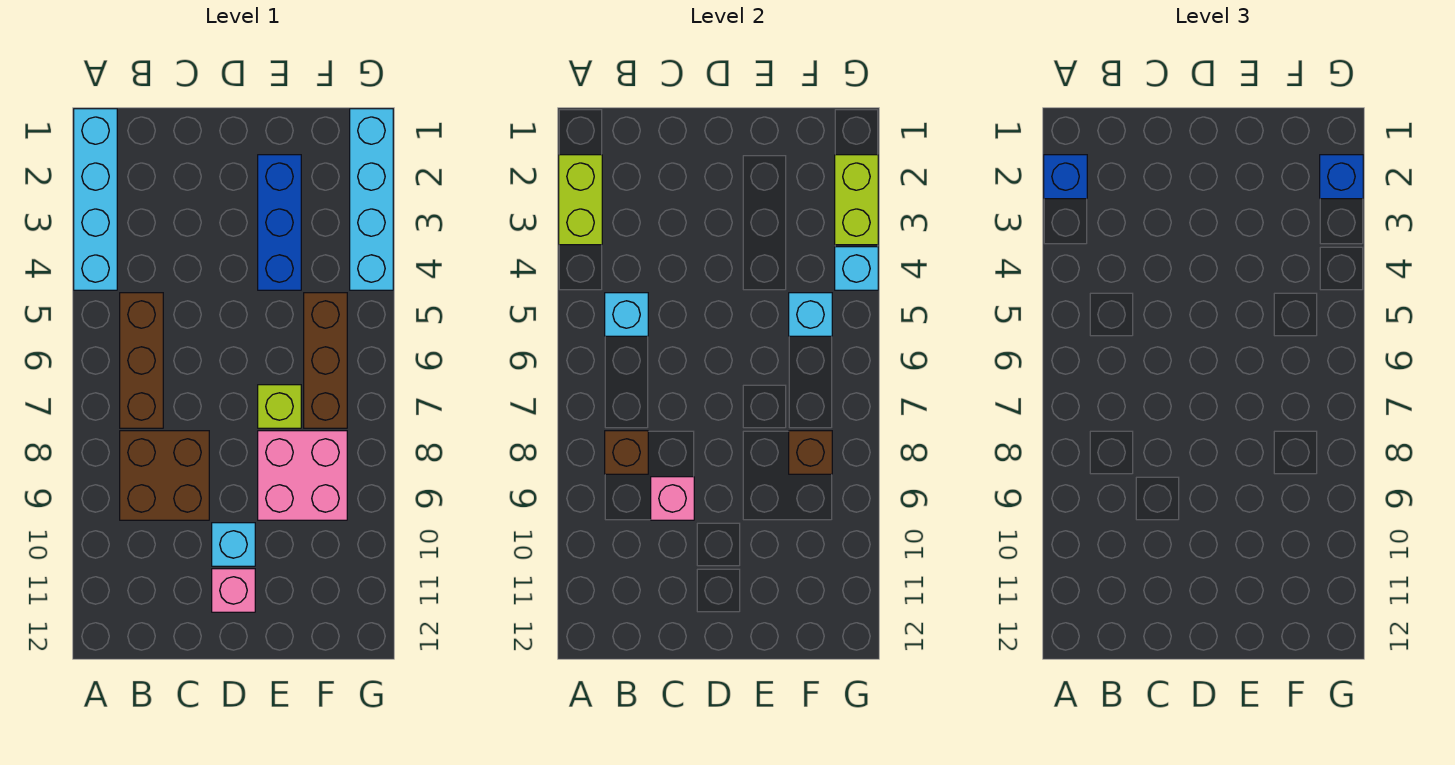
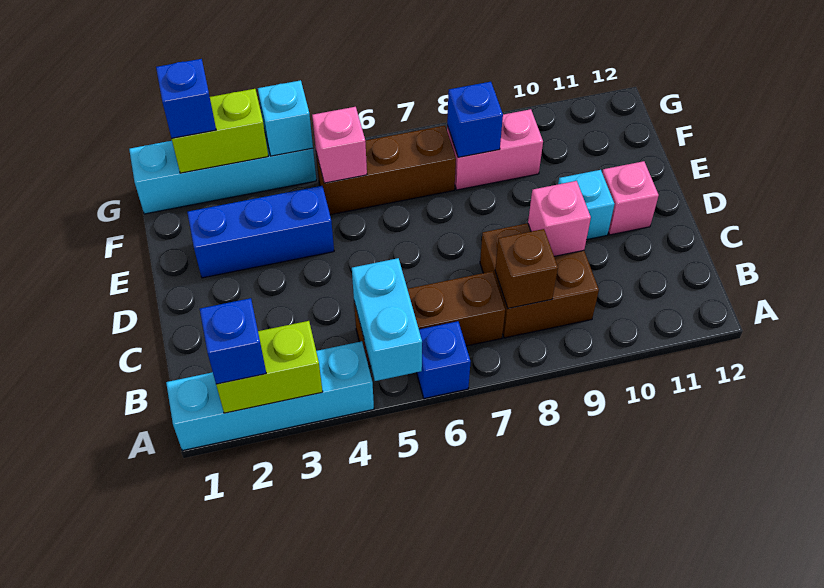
none -> blue 1x1 brick [416,321,471,399]
cyan 1x1 brick [605,293,648,336] -> cyan 1x2 brick [352,258,422,381]
lime 1x1 brick [258,385,301,428] -> none
pink 2x2 brick [258,431,347,520] -> pink 1x2 brick [447,109,543,190]
cyan 1x1 brick [789,293,832,336] -> pink 1x1 brick [312,107,367,183]
brown 1x1 brick [789,431,832,474] -> blue 1x1 brick [447,82,503,157]

